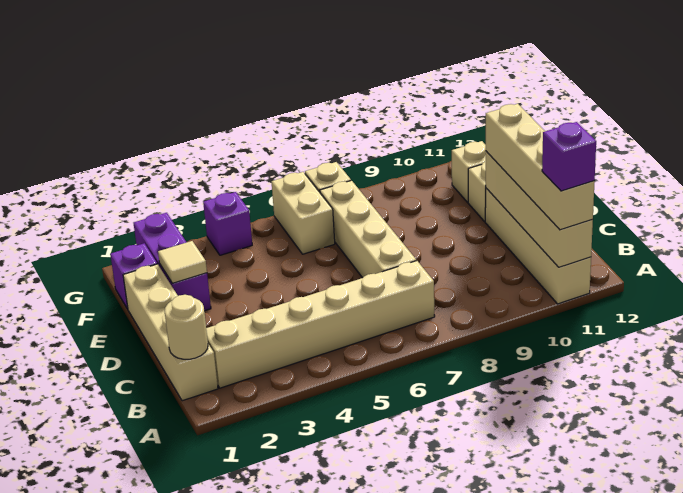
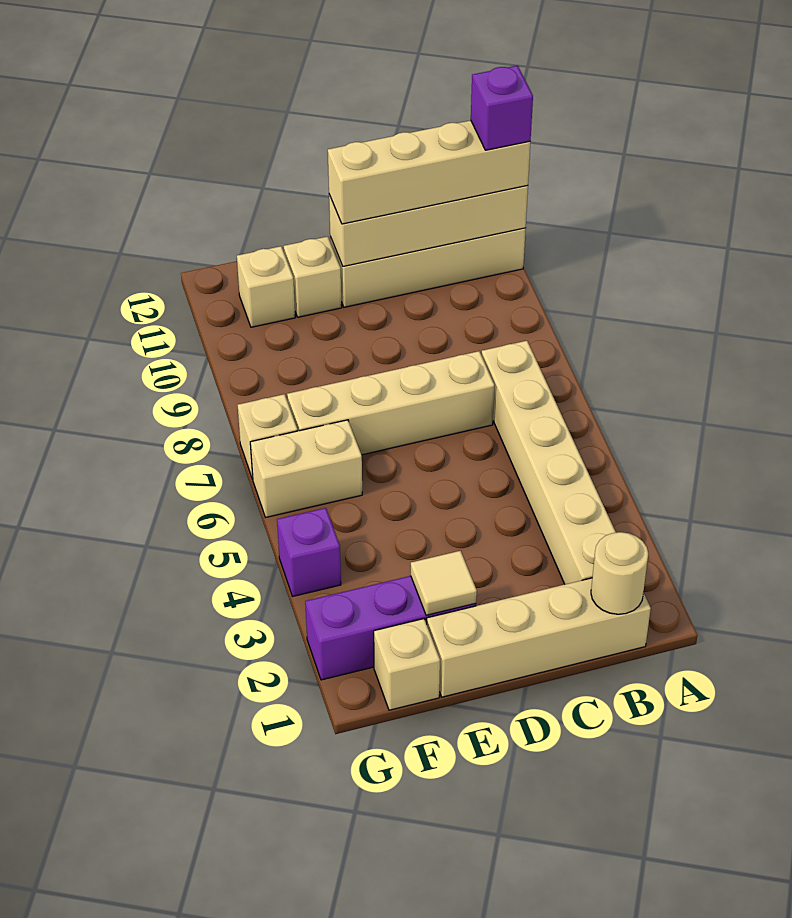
purple 1x1 brick [110,243,157,309] -> tan 1x1 brick [374,619,440,710]

